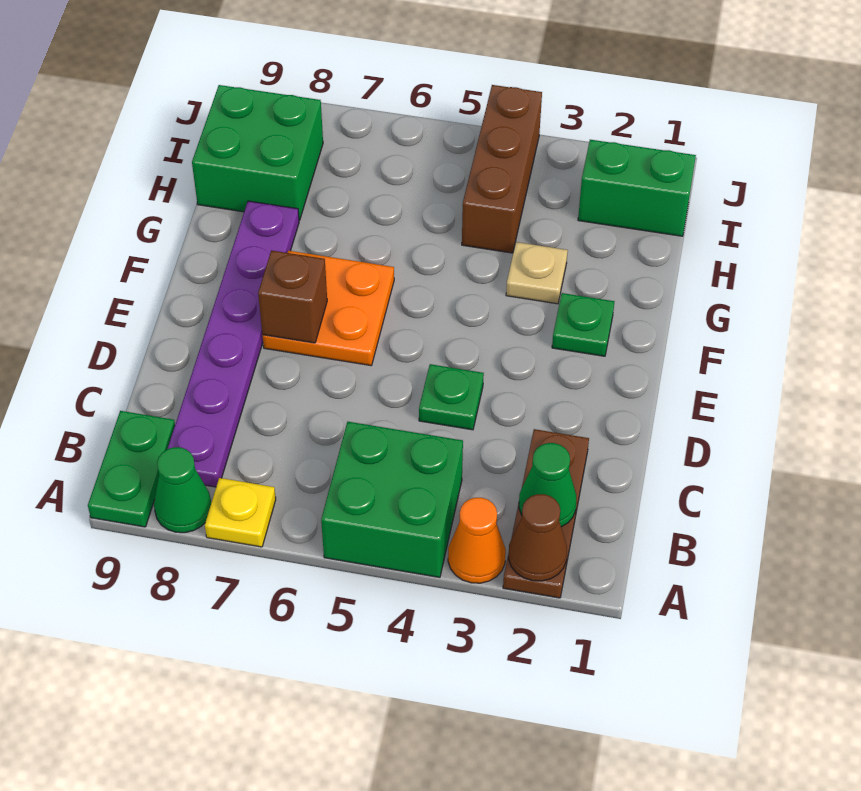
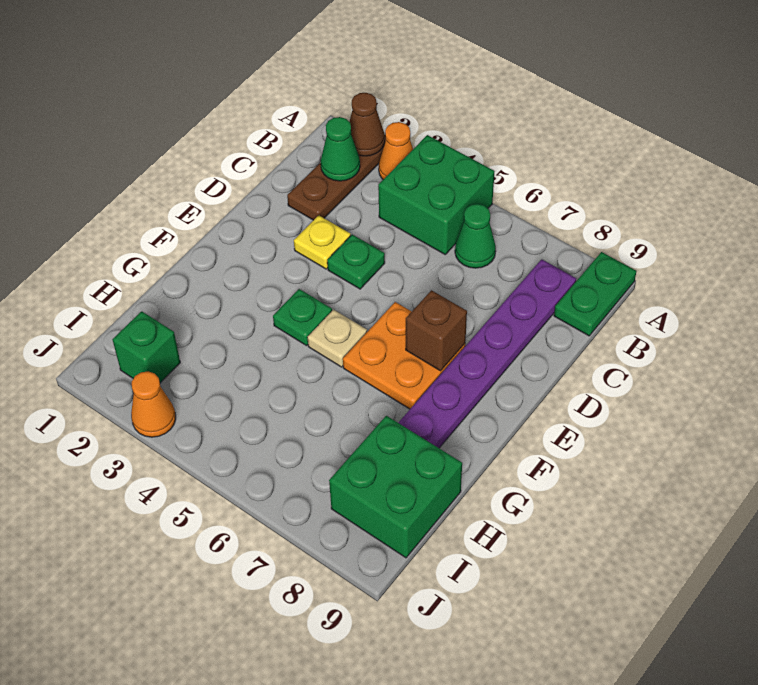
yellow 1x1 plate [205,478,276,547] -> yellow 1x1 plate moved to [294,215,351,269]
green 1x1 cone [154,447,211,533] -> green 1x1 cone moved to [455,204,496,268]
green 1x1 plate [552,293,615,356] -> green 1x1 plate moved to [273,289,332,346]
tan 1x1 plate [506,242,568,304] -> tan 1x1 plate moved to [307,310,367,367]
brown 1x3 brick [462,85,542,253] -> none
green 1x2 brick [578,140,696,236] -> green 1x1 brick [113,311,180,383]
none -> orange 1x1 cone [131,371,176,437]

